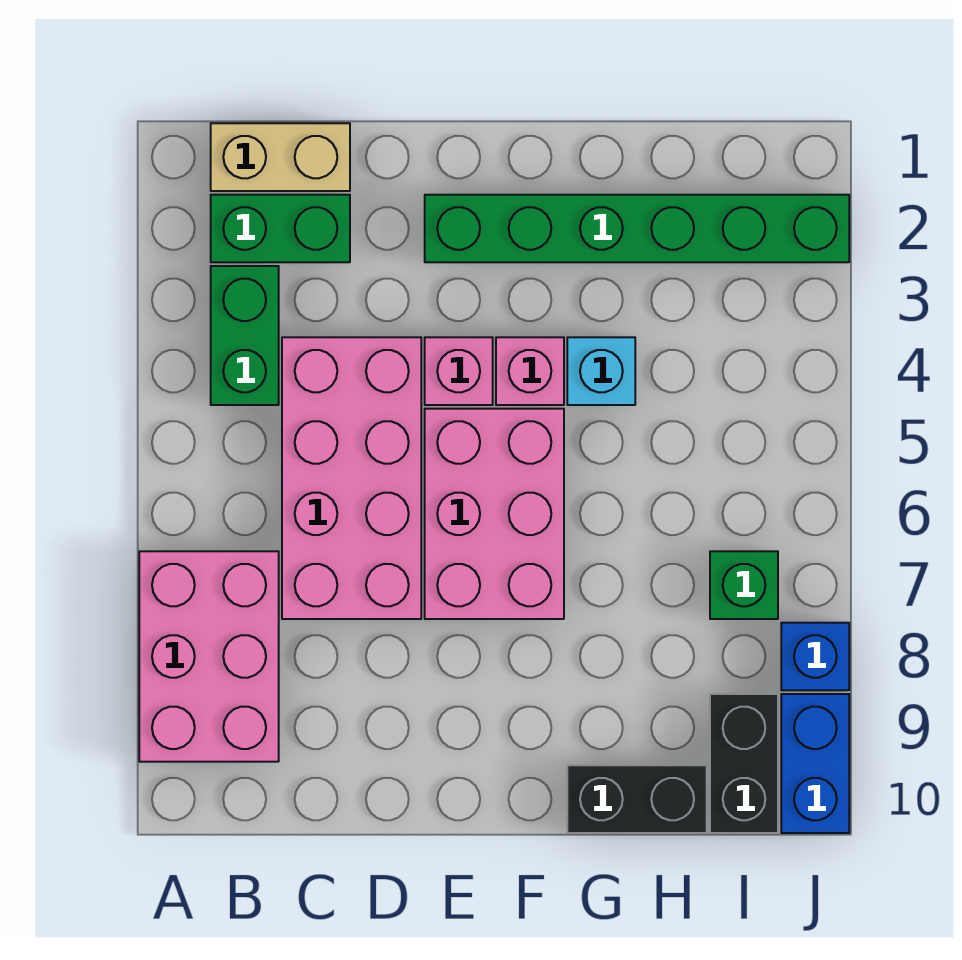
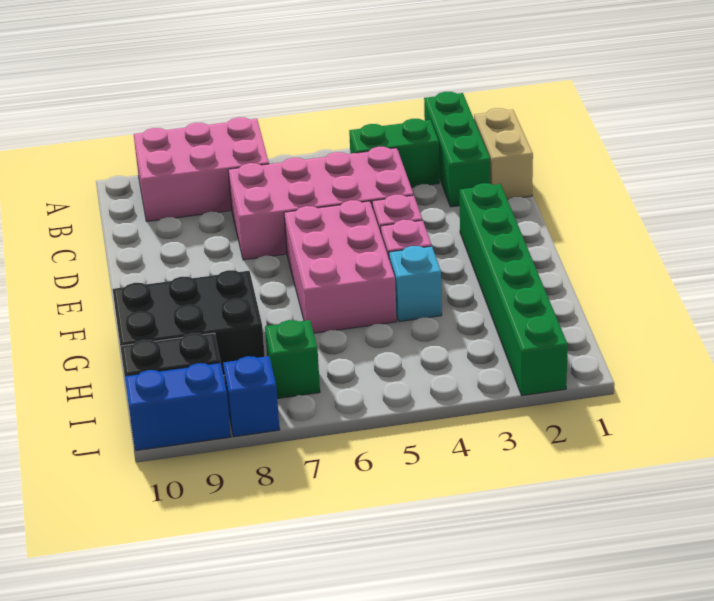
green 1x2 brick [211,195,350,262] -> green 1x3 brick [424,92,490,207]
pink 2x3 brick [425,409,564,619] -> pink 2x3 brick turned to [284,200,396,333]
black 1x2 brick [567,765,707,833] -> black 2x3 brick [113,270,265,375]

